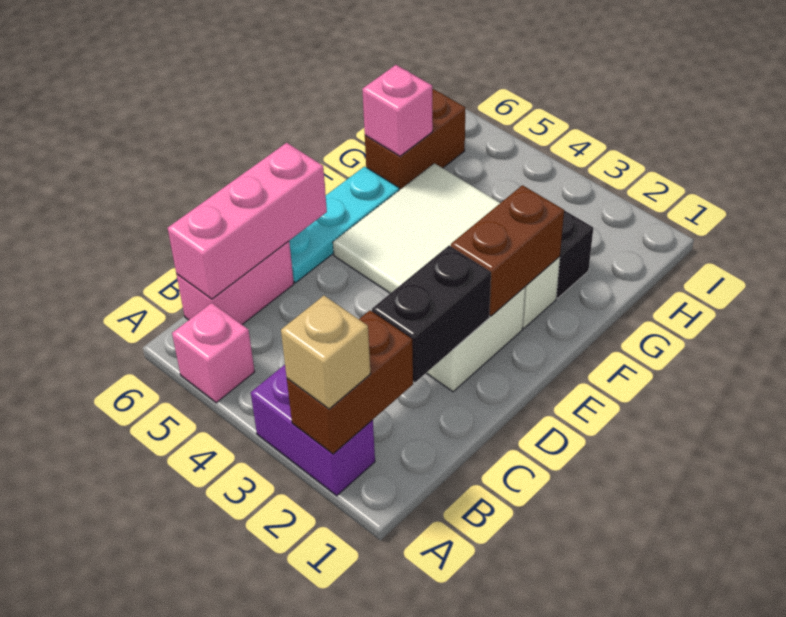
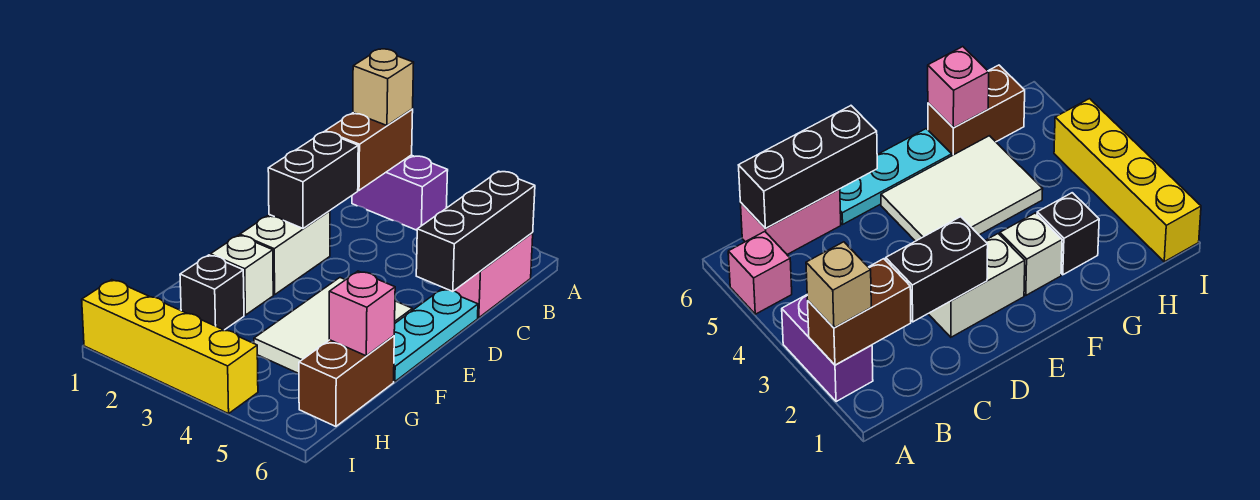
pink 1x3 brick [168,143,327,299] -> black 1x3 brick [416,171,535,292]
brown 1x2 brick [451,185,564,316] -> none
none -> yellow 1x4 brick [82,280,258,414]

